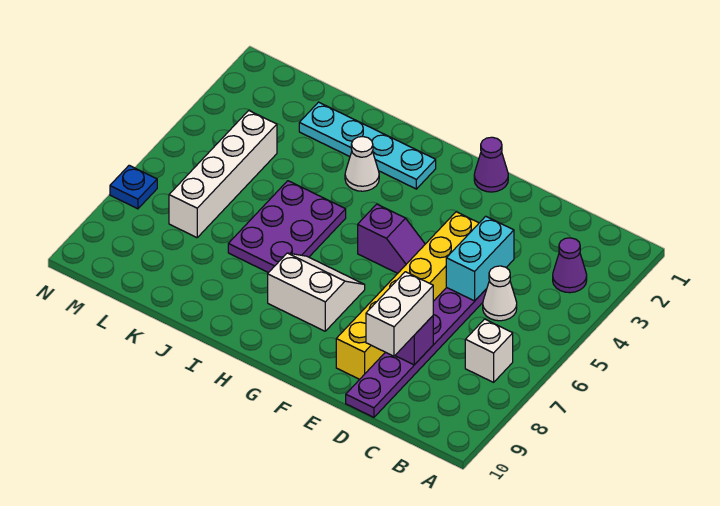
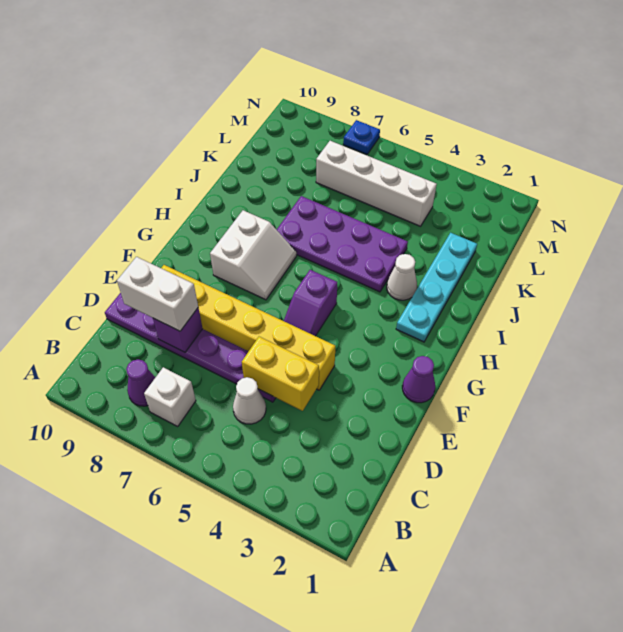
purple 1x1 cone [553,238,587,293] -> purple 1x1 cone moved to [126,359,156,406]
cyan 1x2 brick [446,216,514,301] -> yellow 1x2 brick [242,337,319,411]
purple 2x3 plate [228,181,346,273] -> purple 2x4 plate [277,196,408,292]

